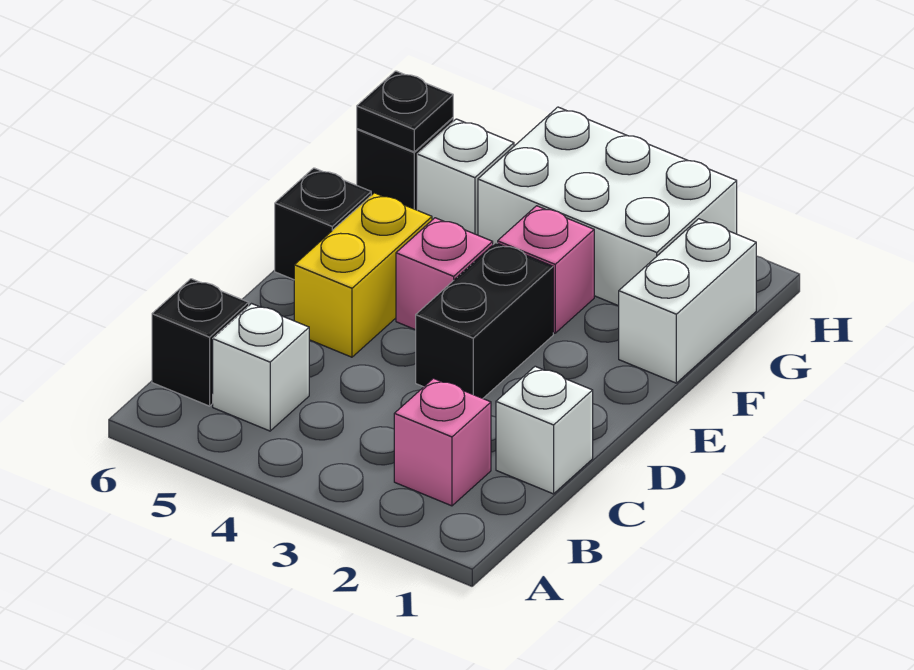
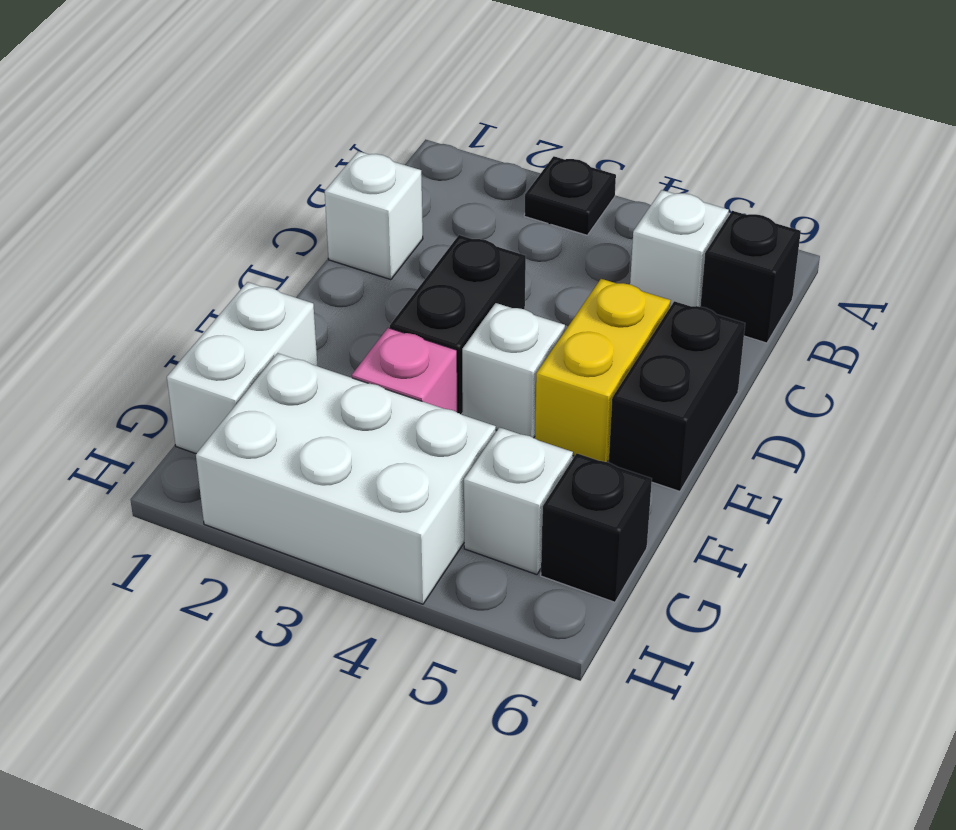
pink 1x1 brick [394,378,491,506] -> none
pink 1x1 brick [396,218,493,330] -> white 1x1 brick [462,303,565,438]
black 1x1 brick [275,168,371,280] -> black 1x2 brick [609,301,745,491]
black 1x1 plate [357,71,453,152] -> black 1x1 plate moved to [524,156,616,235]

